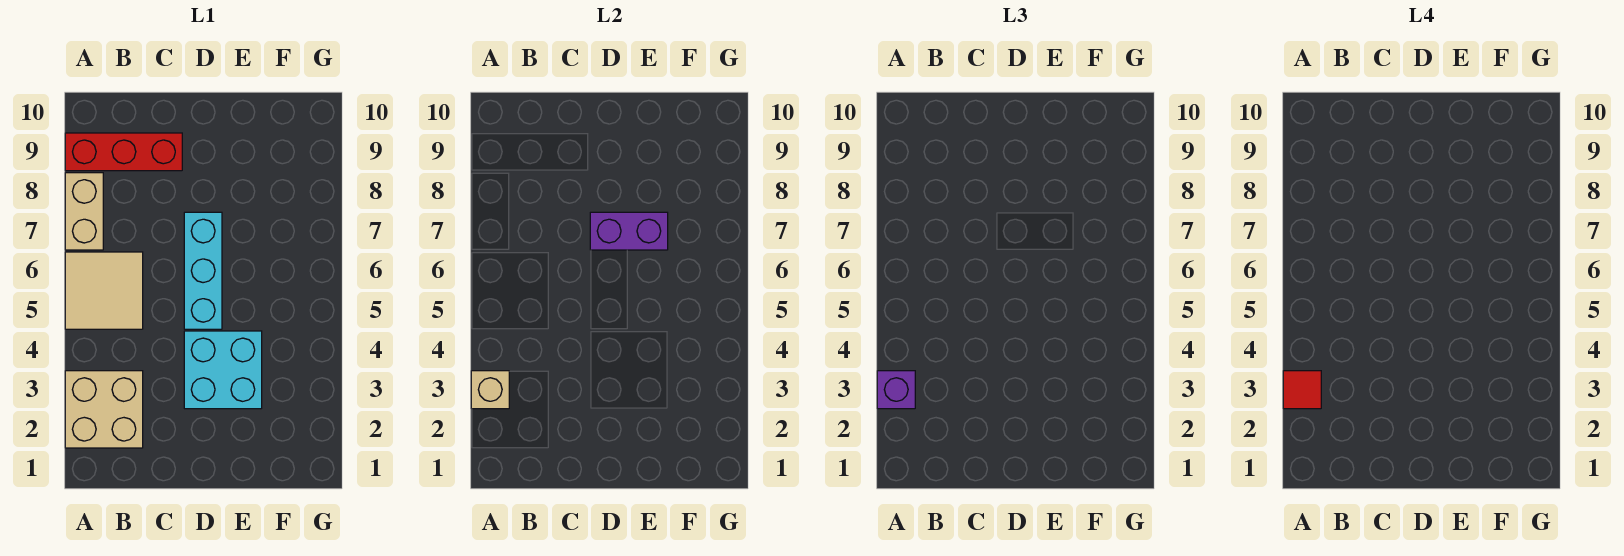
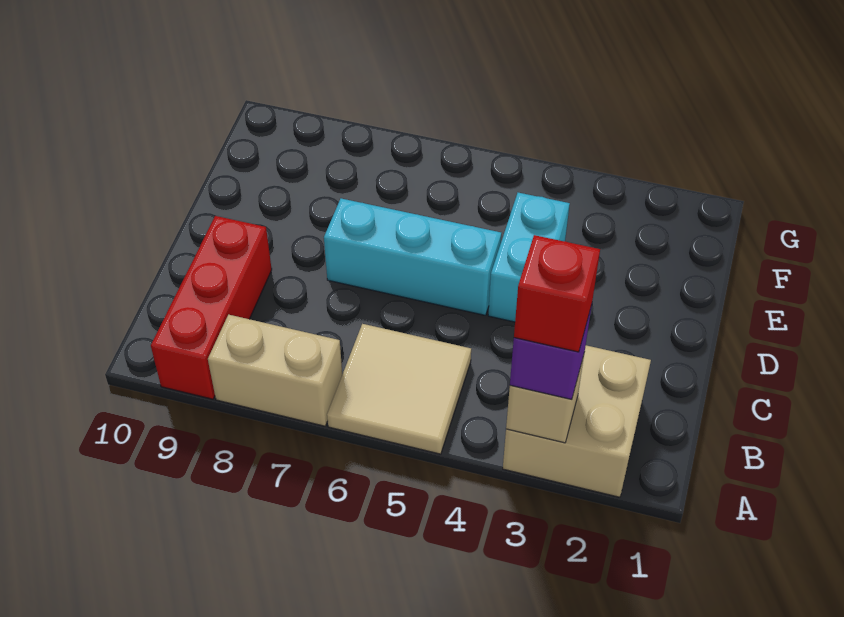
red 1x1 tile [1283,371,1321,409] -> red 1x1 brick [514,235,600,352]
cyan 2x2 brick [184,331,262,409] -> cyan 1x2 brick [488,193,570,322]
purple 1x2 brick [590,212,668,250] -> none

